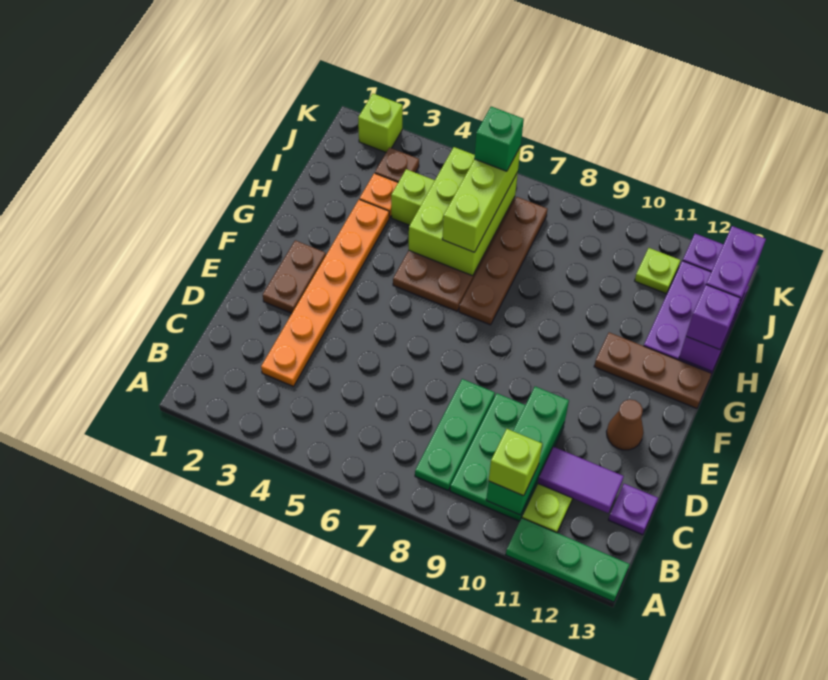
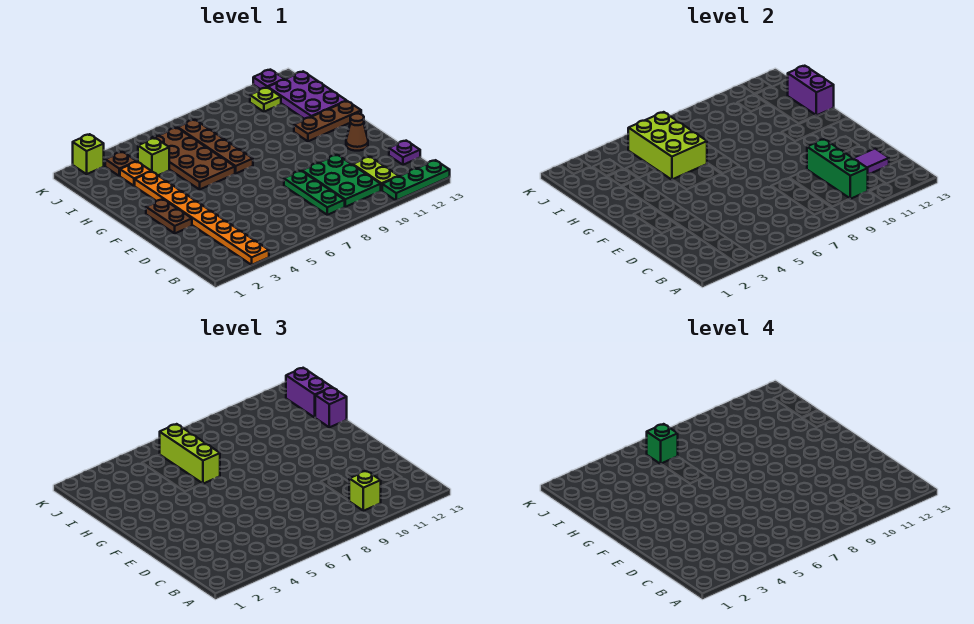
orange 1x6 plate [261,199,389,387] -> orange 1x8 plate [135,171,269,265]

